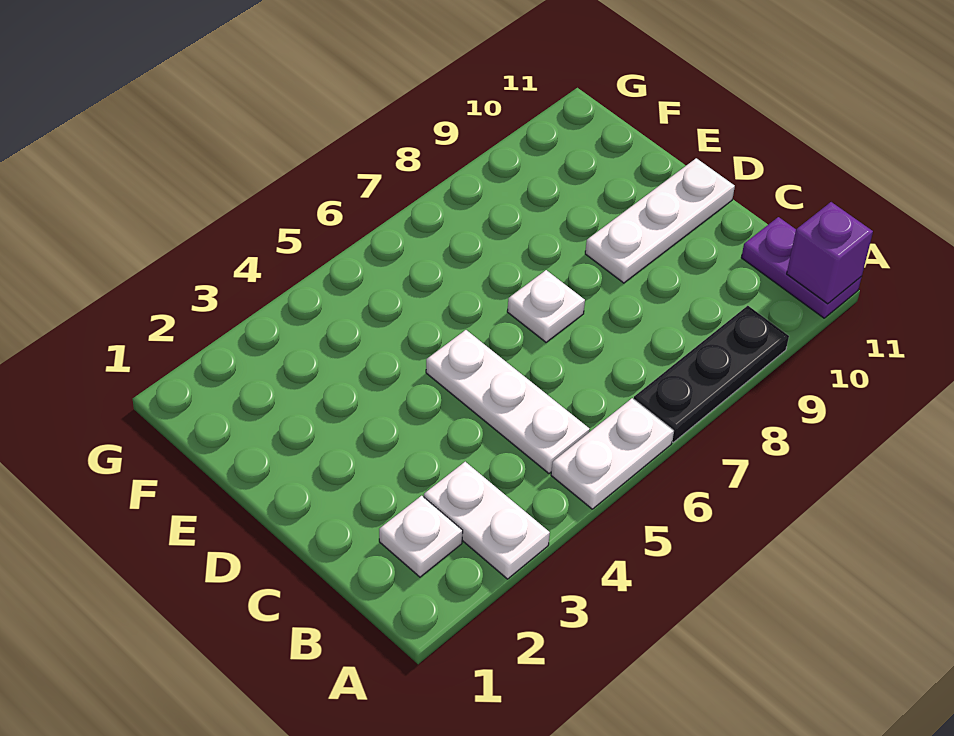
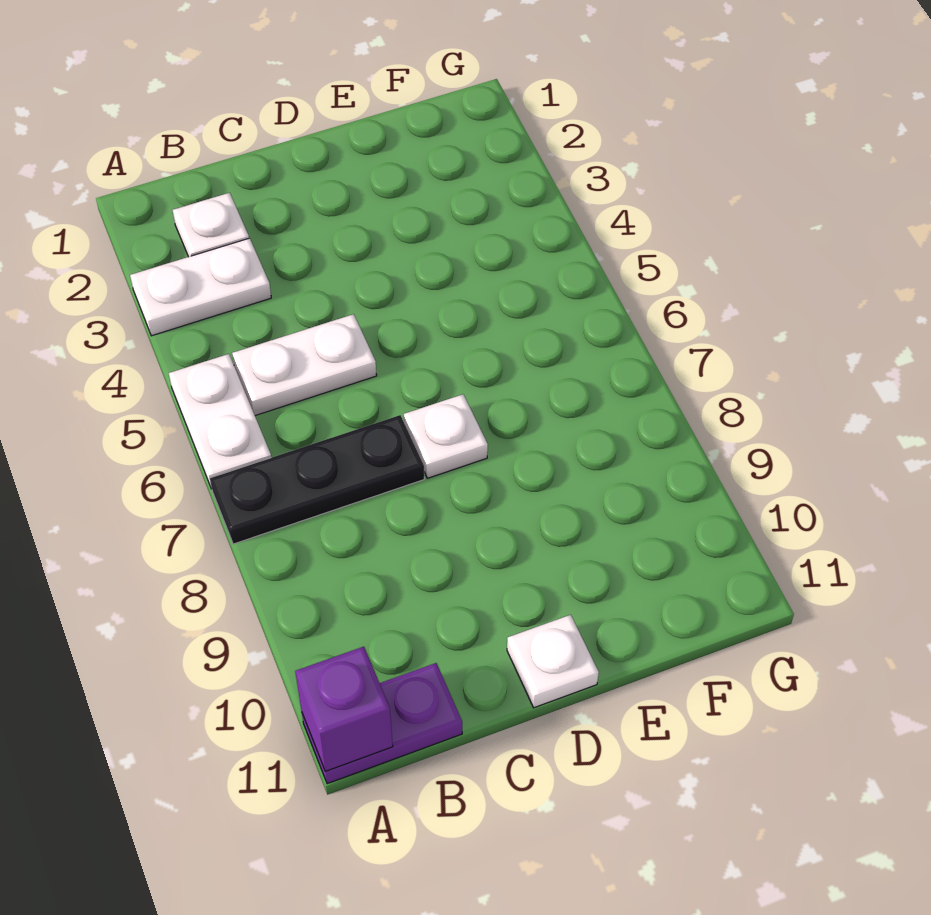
black 1x3 plate [634,306,789,442] -> black 1x3 plate turned to [210,415,424,544]
white 1x3 plate [426,330,590,473] -> white 1x2 plate [232,314,377,416]
white 1x3 plate [585,158,735,283] -> white 1x1 plate [507,615,599,708]

